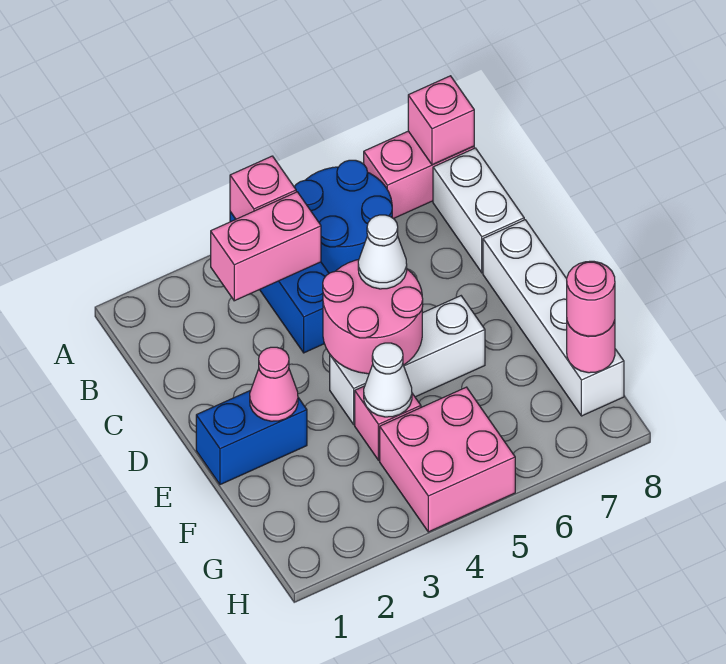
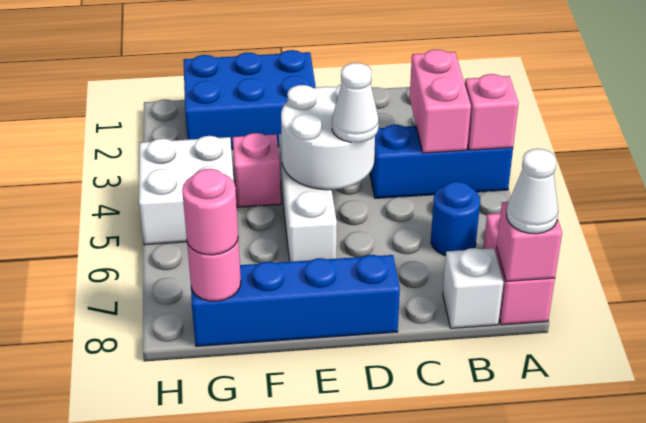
blue 2x2 round brick [294,160,392,273] -> blue 1x1 round brick [431,182,480,256]
white 1x2 brick [433,148,524,273] -> white 1x1 brick [443,248,504,328]
pink 2x2 round brick [323,260,423,374] -> white 2x2 round brick [281,84,375,190]
white 1x4 brick [483,220,624,416] -> blue 1x4 brick [191,255,400,346]
blue 1x2 brick [196,390,307,485] -> blue 2x3 brick [183,50,316,149]
pink 1x1 cone [250,347,298,421] -> none
white 1x1 cone [364,343,412,417] -> white 1x1 cone moved to [507,149,558,234]
pink 2x2 brick [380,387,515,532] -> white 2x2 brick [139,136,234,245]

